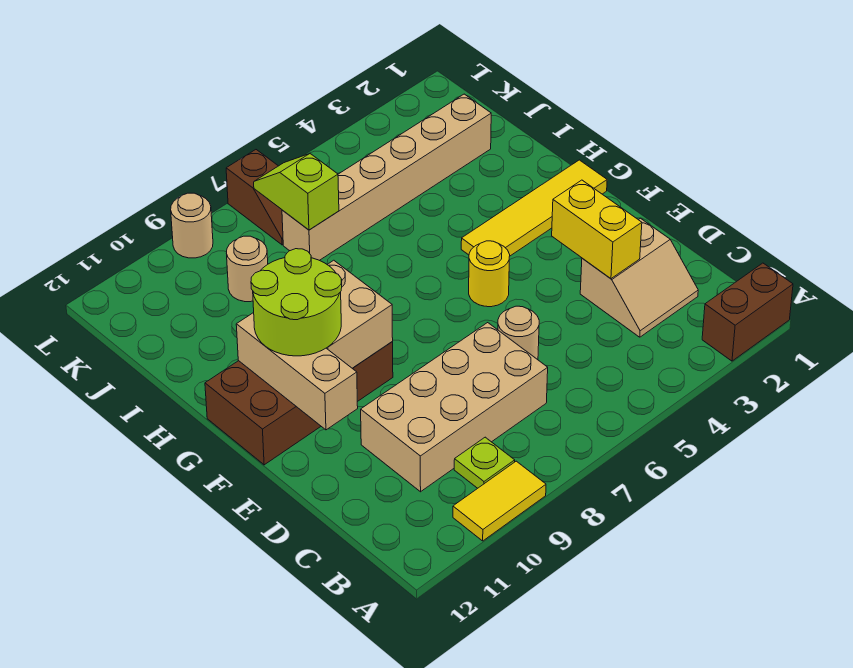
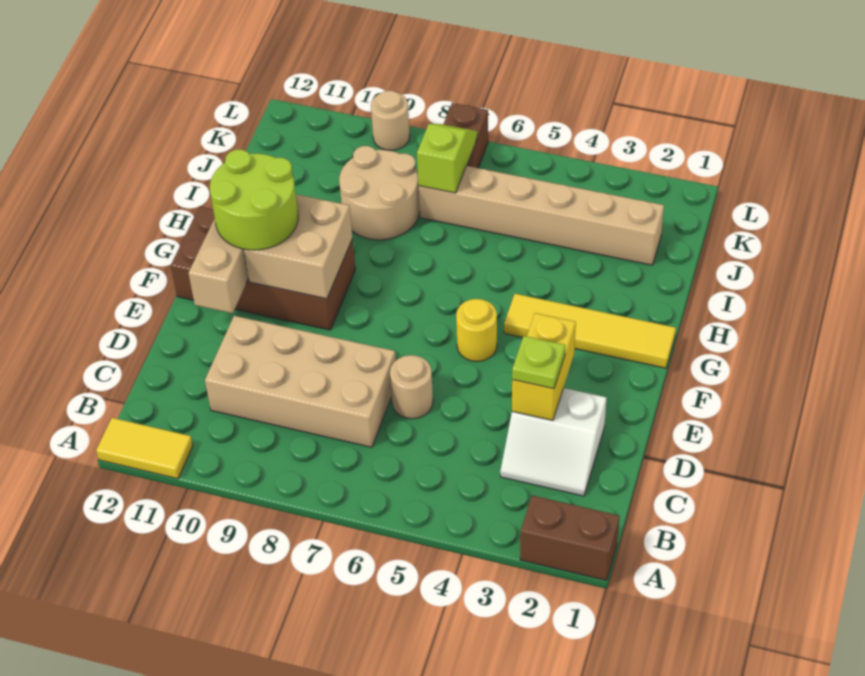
yellow 1x2 tile [453,461,546,541] -> yellow 1x2 tile moved to [96,418,193,479]
lime 1x1 plate [454,437,515,488] -> lime 1x1 plate moved to [512,336,565,389]
tan 2x2 slope [580,218,698,337] -> white 2x2 slope [500,388,607,496]
tan 1x1 round brick [226,236,268,302] -> tan 2x2 round brick [339,146,420,240]

